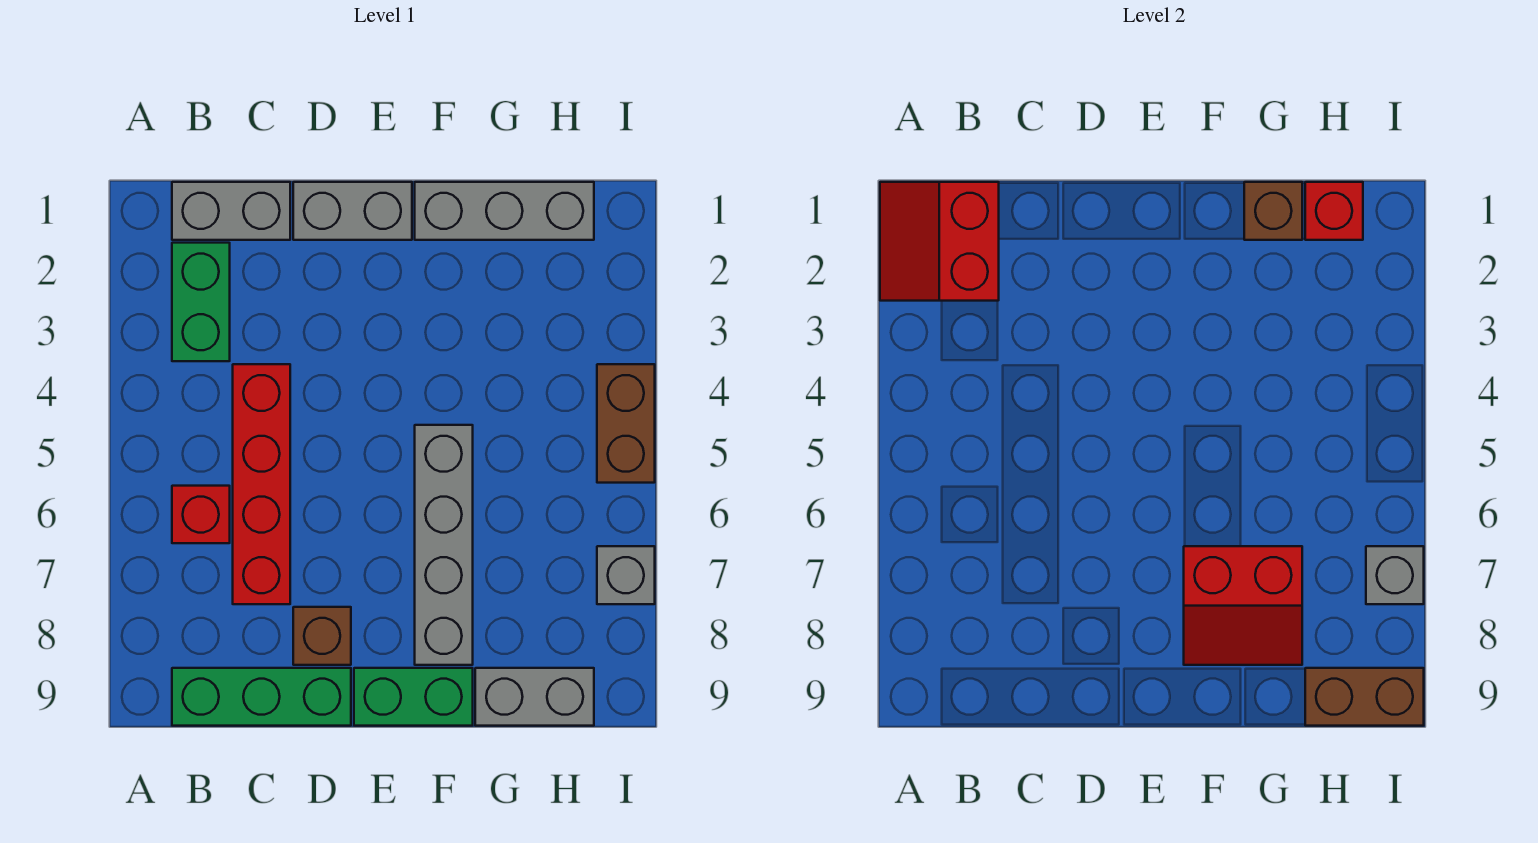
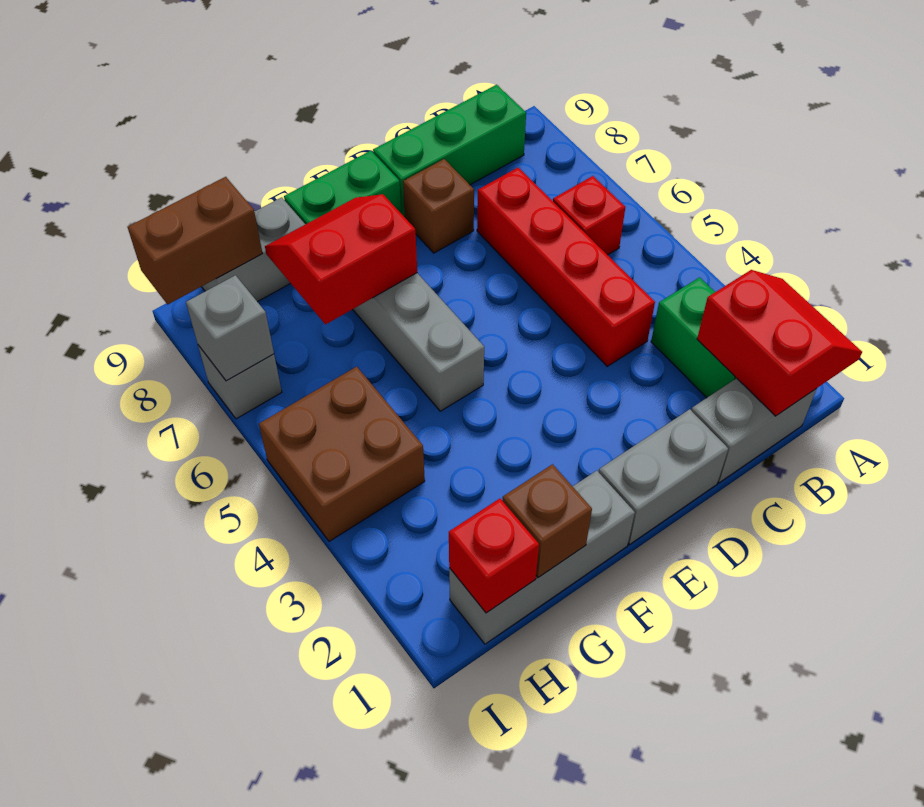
brown 1x2 brick [597,364,655,483] -> brown 2x2 brick [259,367,425,541]

